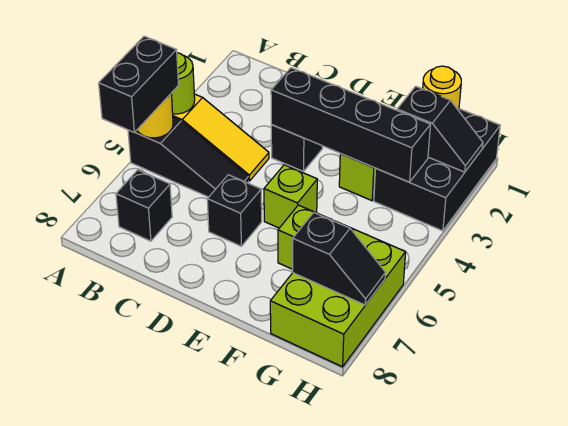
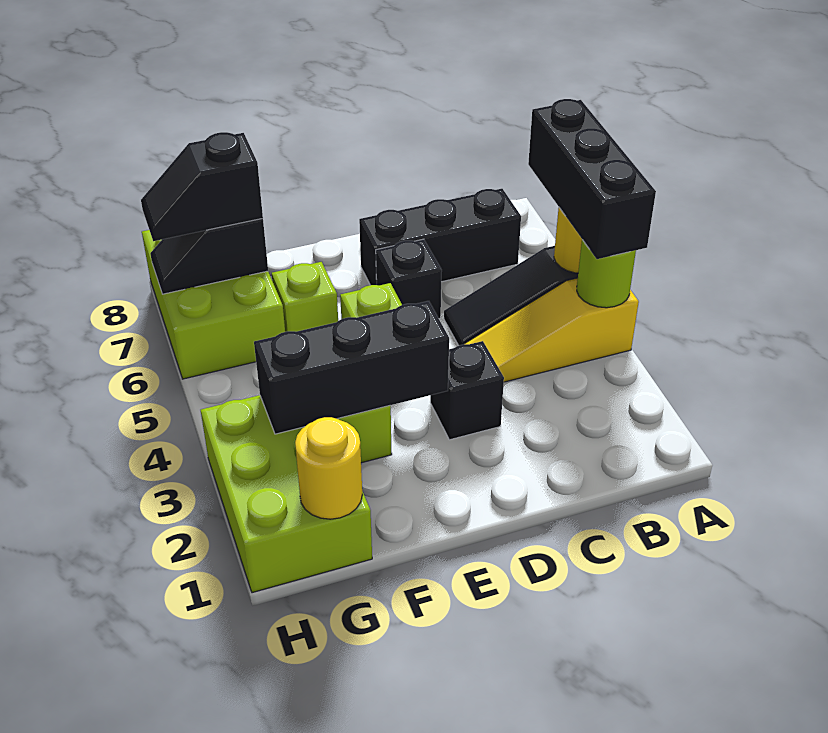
black 1x2 brick [99,36,178,132] -> black 1x3 brick [528,99,656,259]
black 1x1 brick [116,170,172,241] -> black 1x3 brick [359,189,521,285]
black 1x4 brick [271,68,431,182] -> black 1x3 brick [254,301,449,434]
black 2x3 brick [374,109,500,231] -> lime 2x3 brick [201,395,372,593]
black 1x2 slope [397,86,483,172] -> black 1x2 slope moved to [141,132,263,241]

